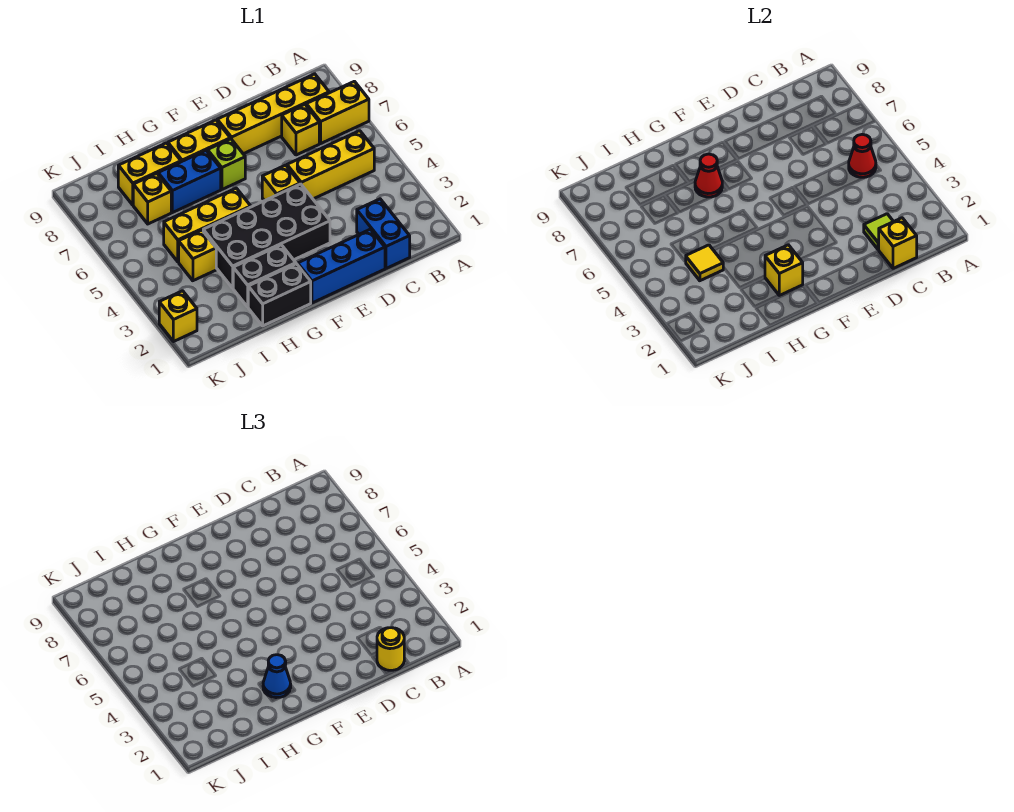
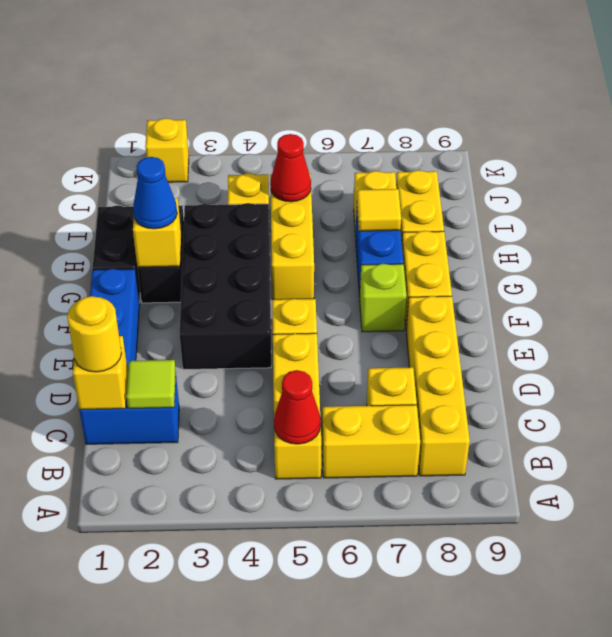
yellow 1x2 brick [306,81,369,143] -> yellow 1x2 brick turned to [322,405,420,478]
red 1x1 cone [695,154,722,197] -> red 1x1 cone moved to [270,134,311,202]
yellow 1x1 tile [686,245,723,281] -> yellow 1x1 tile moved to [357,189,401,231]

